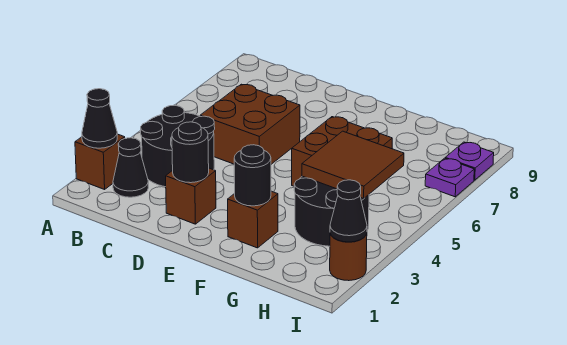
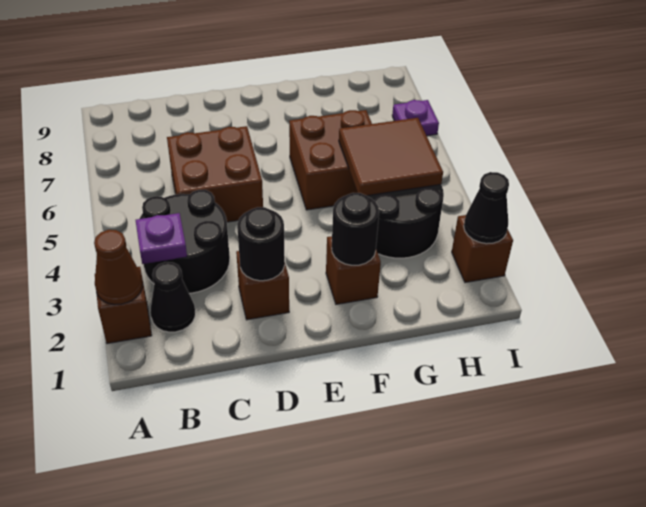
black 1x1 cone [82,89,117,148] -> brown 1x1 cone [94,230,143,305]
brown 1x1 round brick [330,234,367,281] -> brown 1x1 brick [452,215,513,282]
purple 1x1 plate [445,142,494,180] -> purple 1x1 plate moved to [136,213,187,264]

